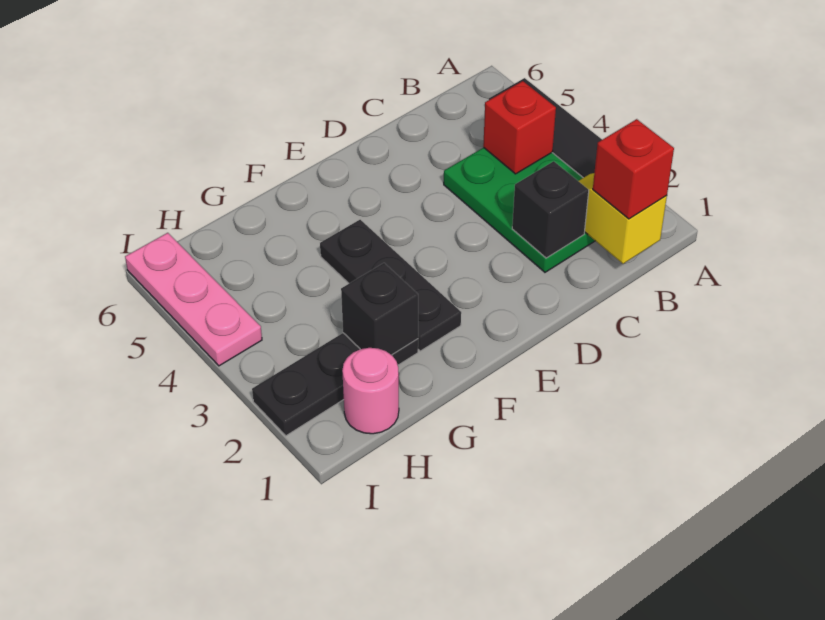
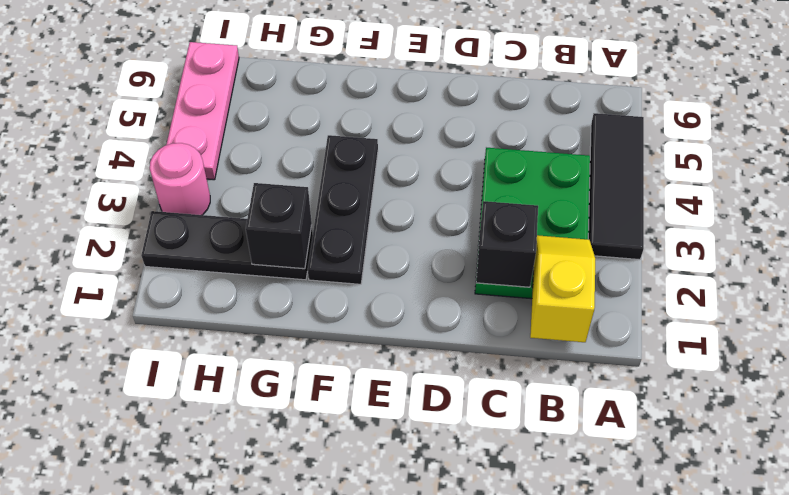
red 1x1 brick [593,119,674,219] -> none
red 1x1 brick [483,81,556,174] -> none
pink 1x1 round brick [342,348,399,434] -> pink 1x1 round brick moved to [150,143,210,215]

